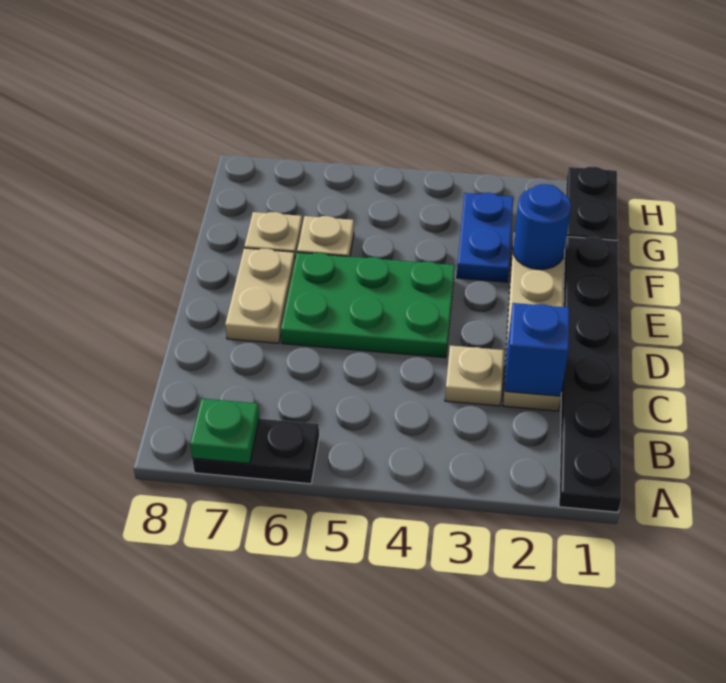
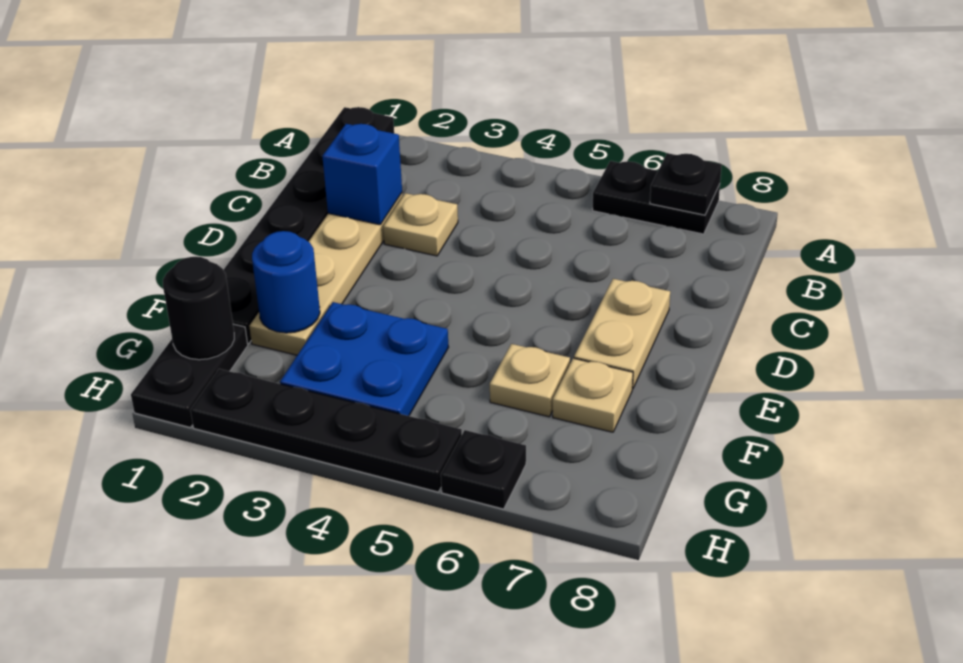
green 1x1 plate [190,398,259,464] -> black 1x1 plate [650,153,722,215]
green 2x3 plate [281,252,455,358] -> none
blue 1x2 plate [457,193,513,282] -> blue 2x2 plate [280,302,449,416]
none -> black 1x1 round brick [163,257,234,360]
none -> black 1x4 plate [190,369,462,492]
none -> black 1x1 plate [441,430,526,509]

